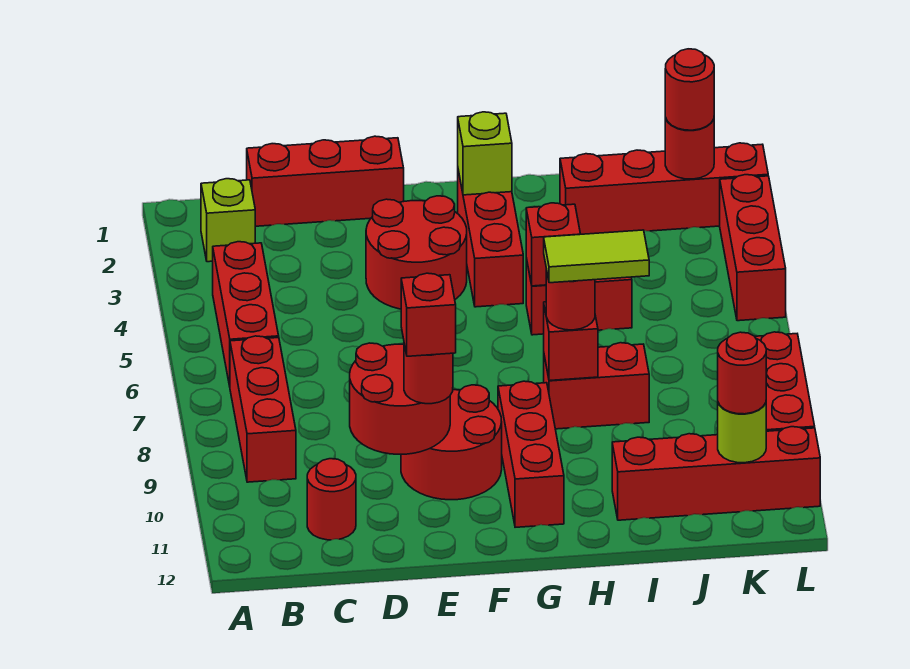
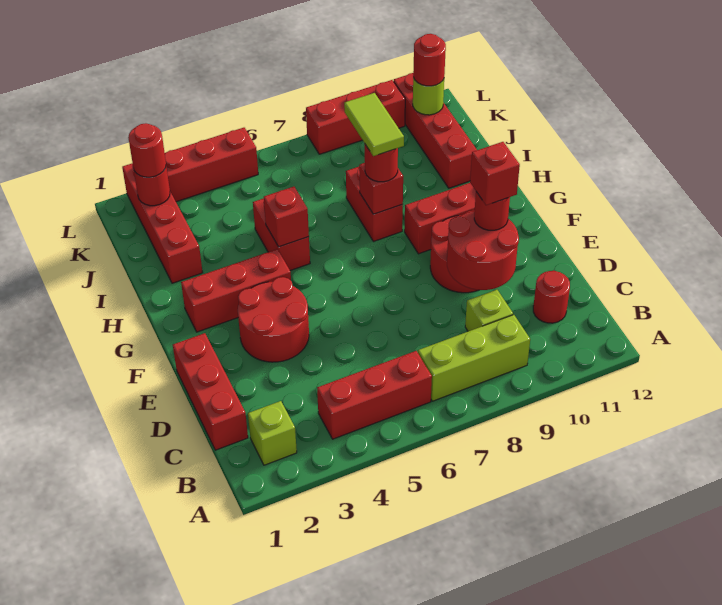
red 1x3 brick [230,336,296,482] -> lime 1x3 brick [418,315,530,401]
lime 1x1 brick [458,112,512,195] -> lime 1x1 brick moved to [465,290,513,331]

